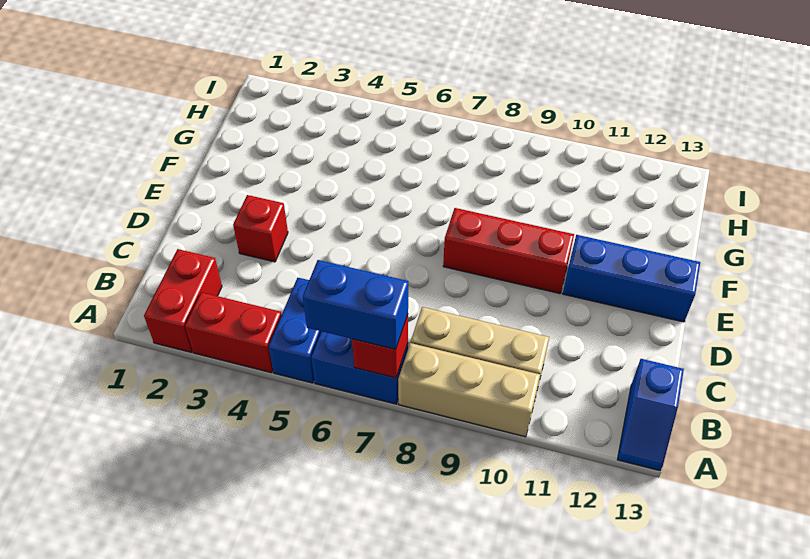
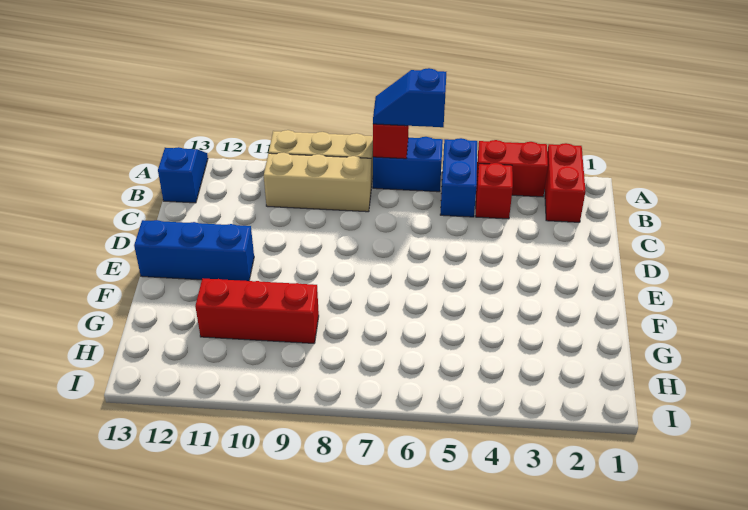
blue 1x2 brick [303,260,408,349] -> blue 1x2 slope [373,68,446,127]
red 1x1 brick [233,195,288,262] -> red 1x1 brick moved to [476,163,513,219]
red 1x3 brick [443,208,574,294] -> red 1x3 brick moved to [195,278,319,343]

